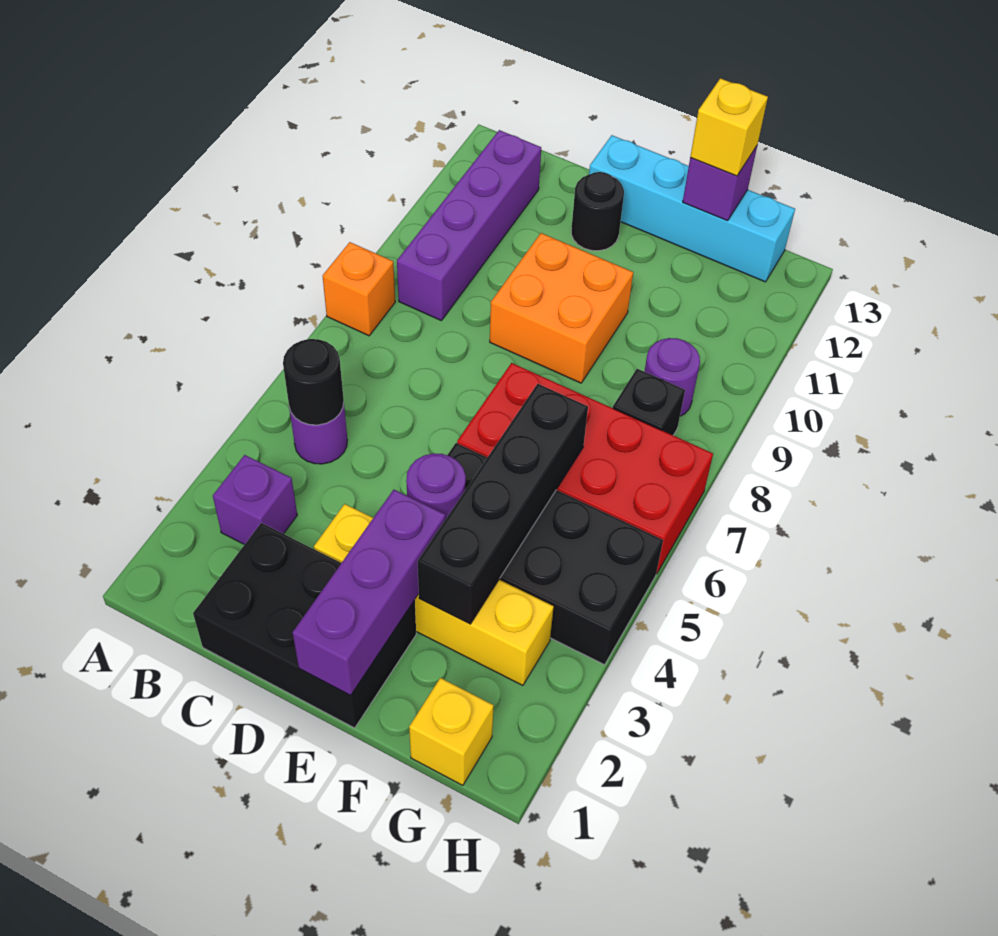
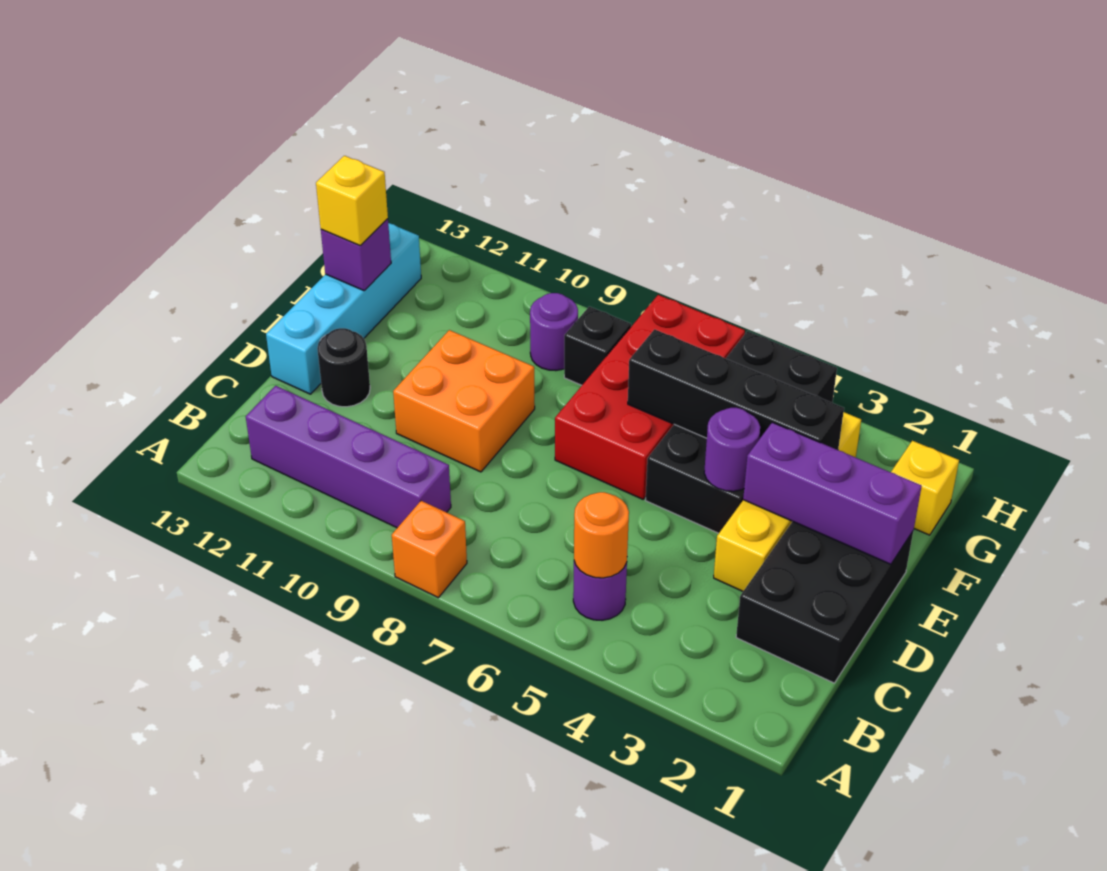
purple 1x1 brick [213,455,297,545] -> none
black 1x1 round brick [283,339,344,425] -> orange 1x1 round brick [574,492,629,578]

